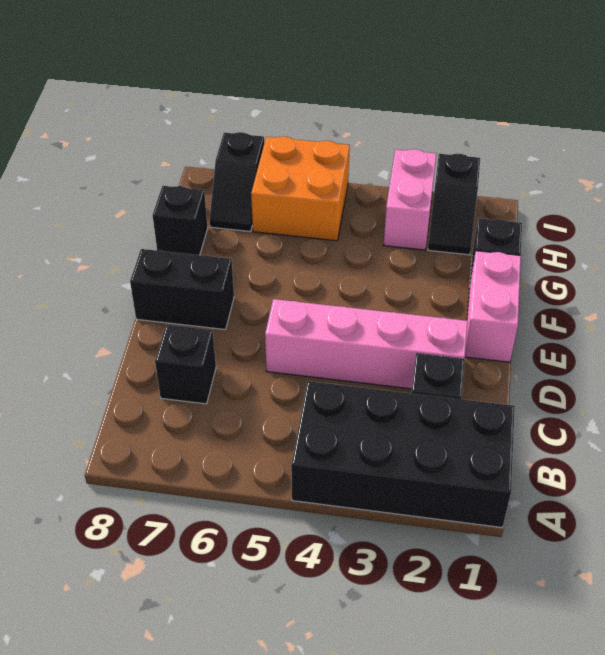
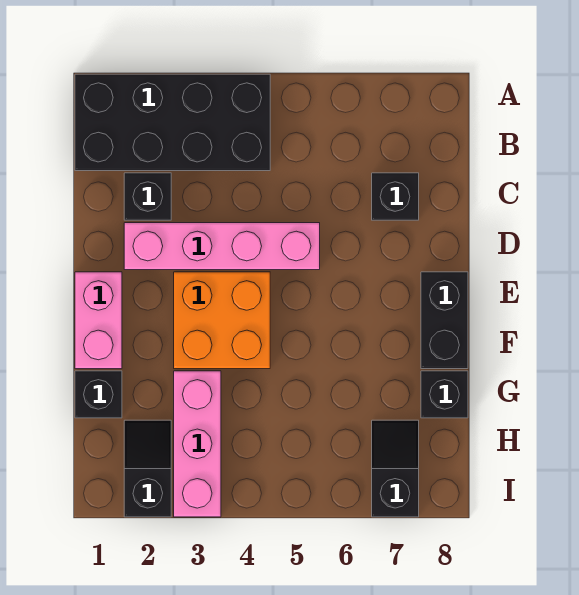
black 1x2 brick [130,249,234,330] -> black 1x2 brick turned to [421,272,468,369]
pink 1x2 brick [384,149,436,250] -> pink 1x3 brick [174,371,221,517]
orange 2x2 brick [251,136,350,241] -> orange 2x2 brick moved to [174,272,270,369]

